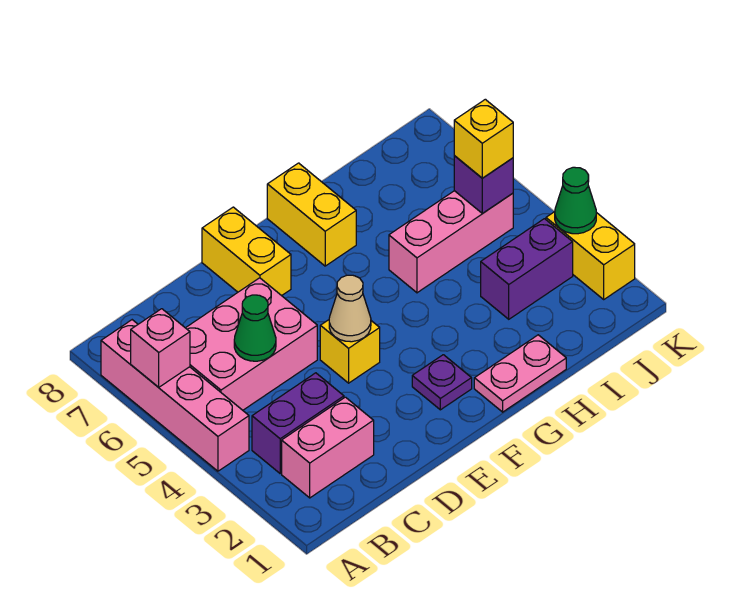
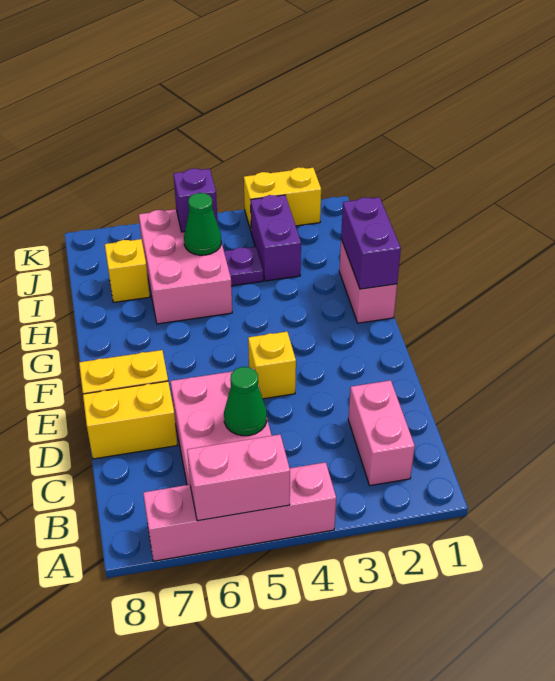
pink 1x1 brick [131,309,190,387] -> pink 1x2 brick [187,434,290,521]
purple 1x2 brick [252,373,344,473] -> purple 1x2 brick moved to [341,197,401,289]
tan 1x1 cone [329,275,371,342] -> none
purple 1x1 plate [412,355,472,410] -> purple 1x1 plate moved to [224,247,263,286]
pink 1x2 plate [474,335,566,412] -> pink 1x2 brick [339,239,397,323]
yellow 1x2 brick [267,163,356,266] -> yellow 1x2 brick moved to [83,381,177,459]
pink 1x3 brick [389,191,513,293] -> pink 2x3 brick [139,209,232,324]
yellow 1x1 brick [454,99,513,178] -> yellow 1x1 brick moved to [105,239,150,302]
green 1x1 cone [555,167,596,234] -> green 1x1 cone moved to [184,193,221,255]

